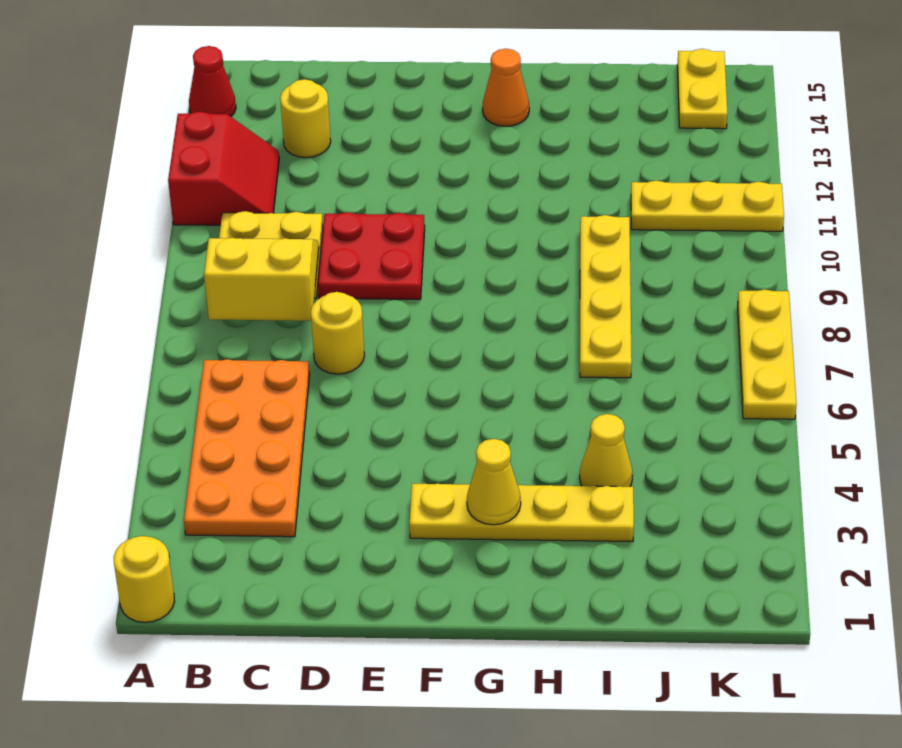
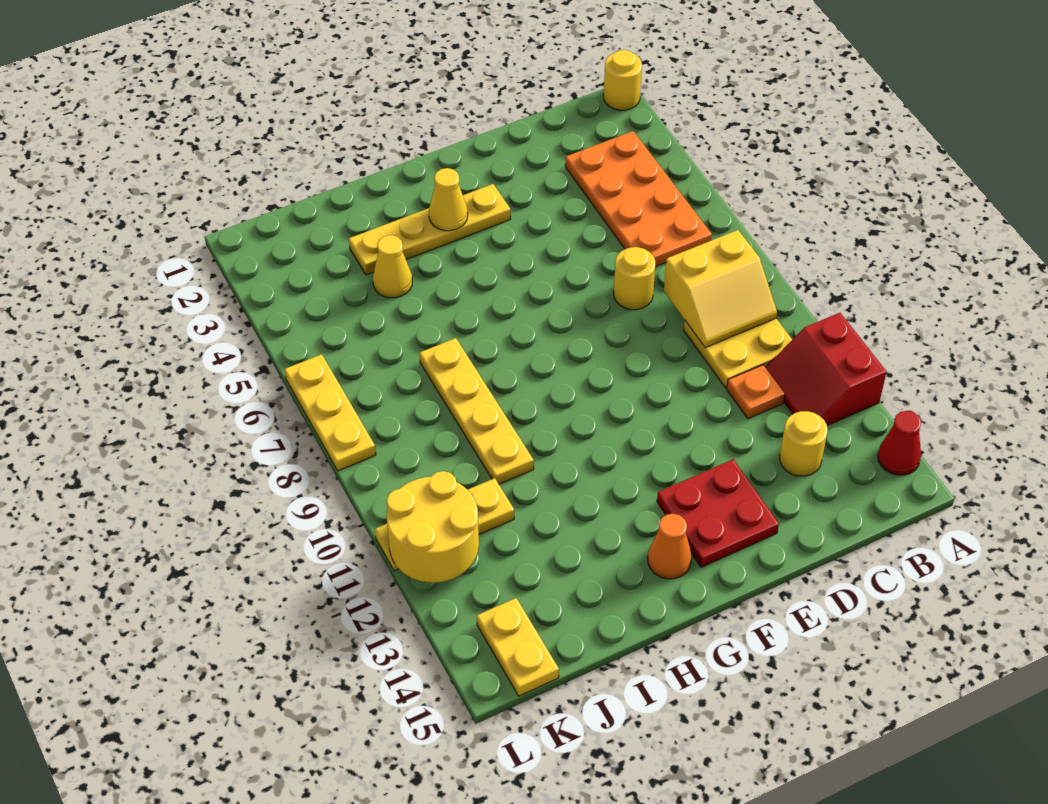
none -> orange 1x1 plate [727,365,785,419]
red 2x2 plate [318,212,425,300] -> red 2x2 plate moved to [657,459,779,567]
none -> yellow 2x2 round brick [387,471,479,583]

